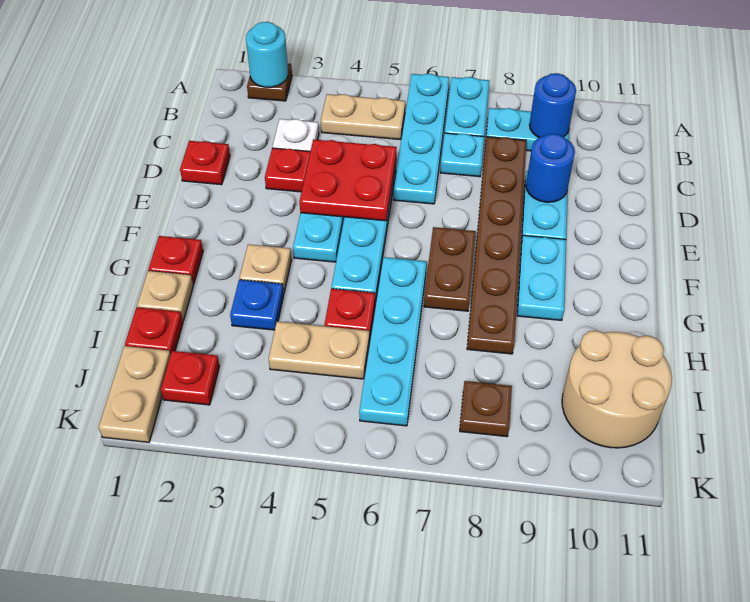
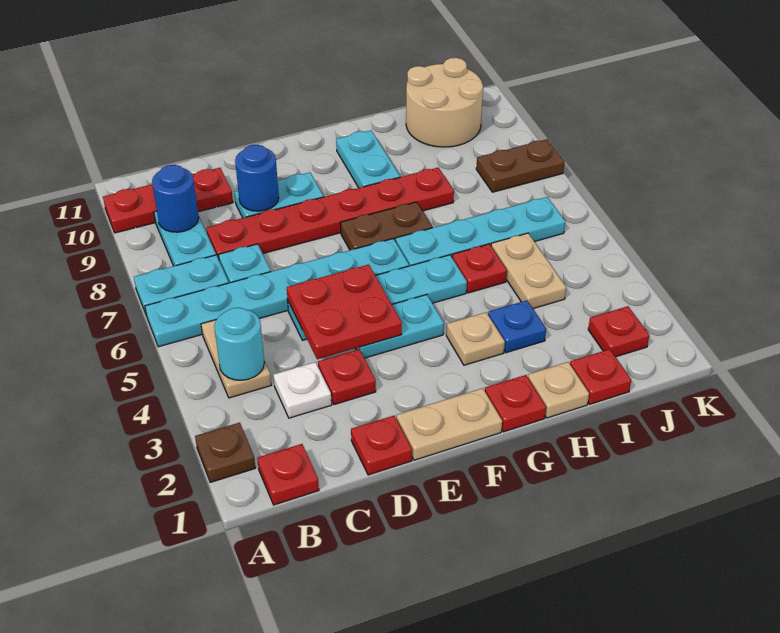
cyan 1x1 round brick [246,22,288,87] -> cyan 1x1 round brick moved to [214,308,264,380]
cyan 1x4 plate [394,74,449,204] -> cyan 1x6 plate [145,239,409,347]
none -> red 1x3 plate [103,168,233,233]
none -> red 1x1 plate [257,444,319,505]
brown 1x6 plate [467,137,526,354] -> red 1x6 plate [206,168,454,259]
cyan 1x2 plate [517,236,566,320] -> cyan 1x2 plate turned to [336,130,400,188]
tan 1x2 plate [99,346,171,442] -> tan 1x2 plate moved to [396,388,502,460]
brown 1x1 plate [460,381,512,437] -> brown 1x2 plate [476,139,565,192]

